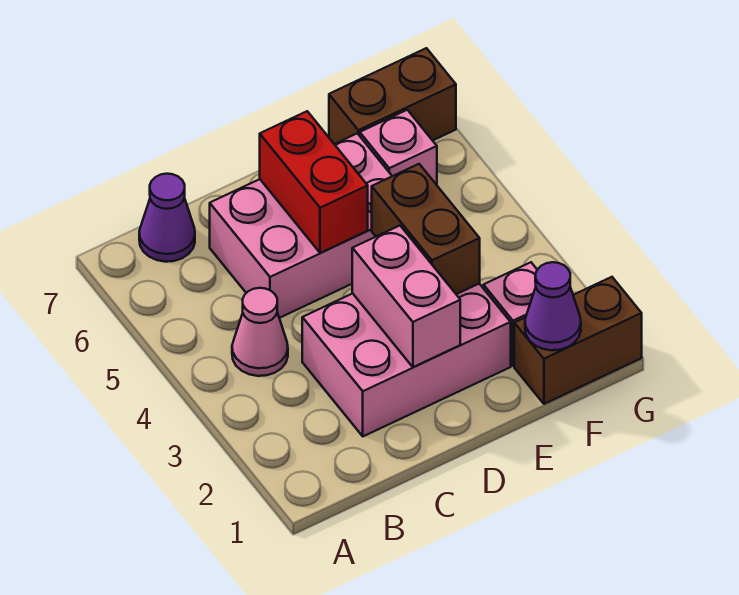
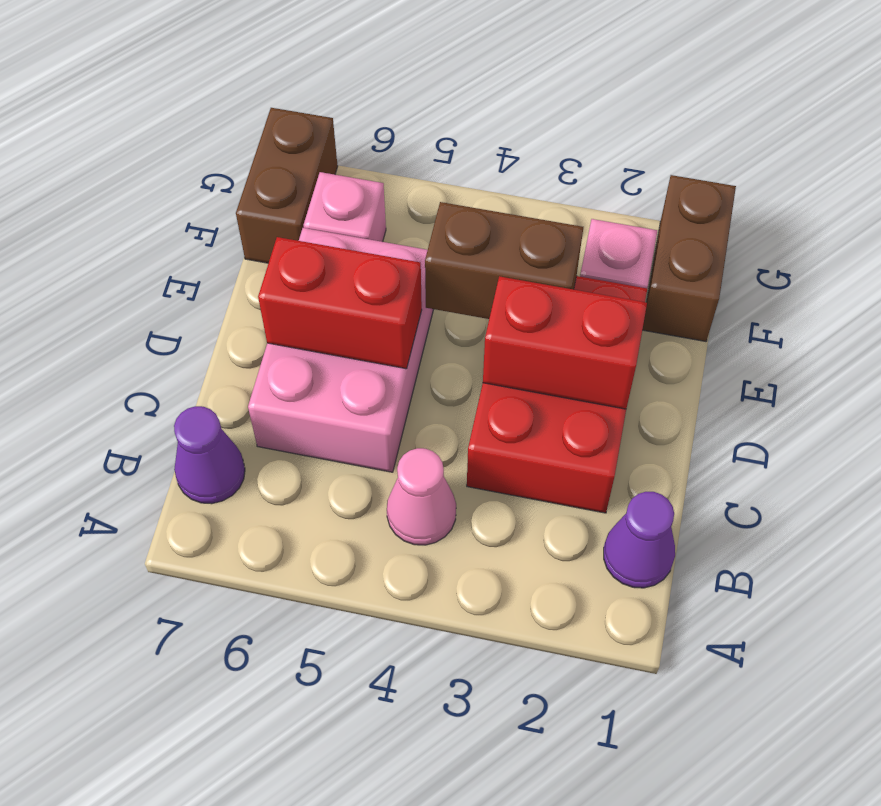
pink 2x3 brick [302,284,511,436] -> red 2x3 brick [467,276,647,513]
pink 1x2 brick [352,226,460,367] -> red 1x2 brick [483,276,647,409]
purple 1x1 cone [525,262,581,350] -> purple 1x1 cone moved to [604,492,675,588]

